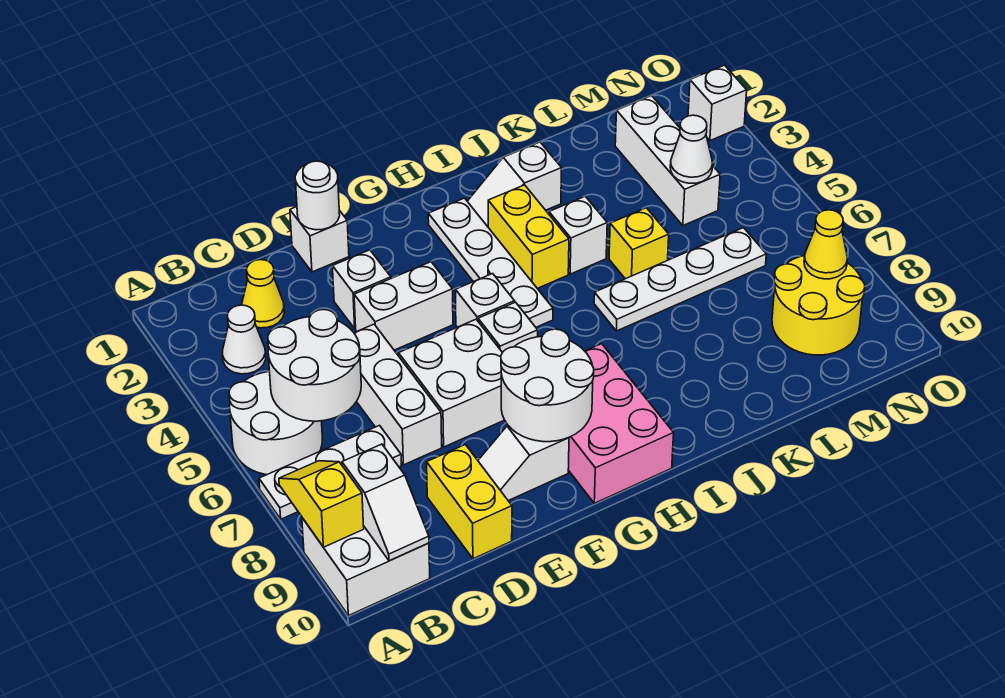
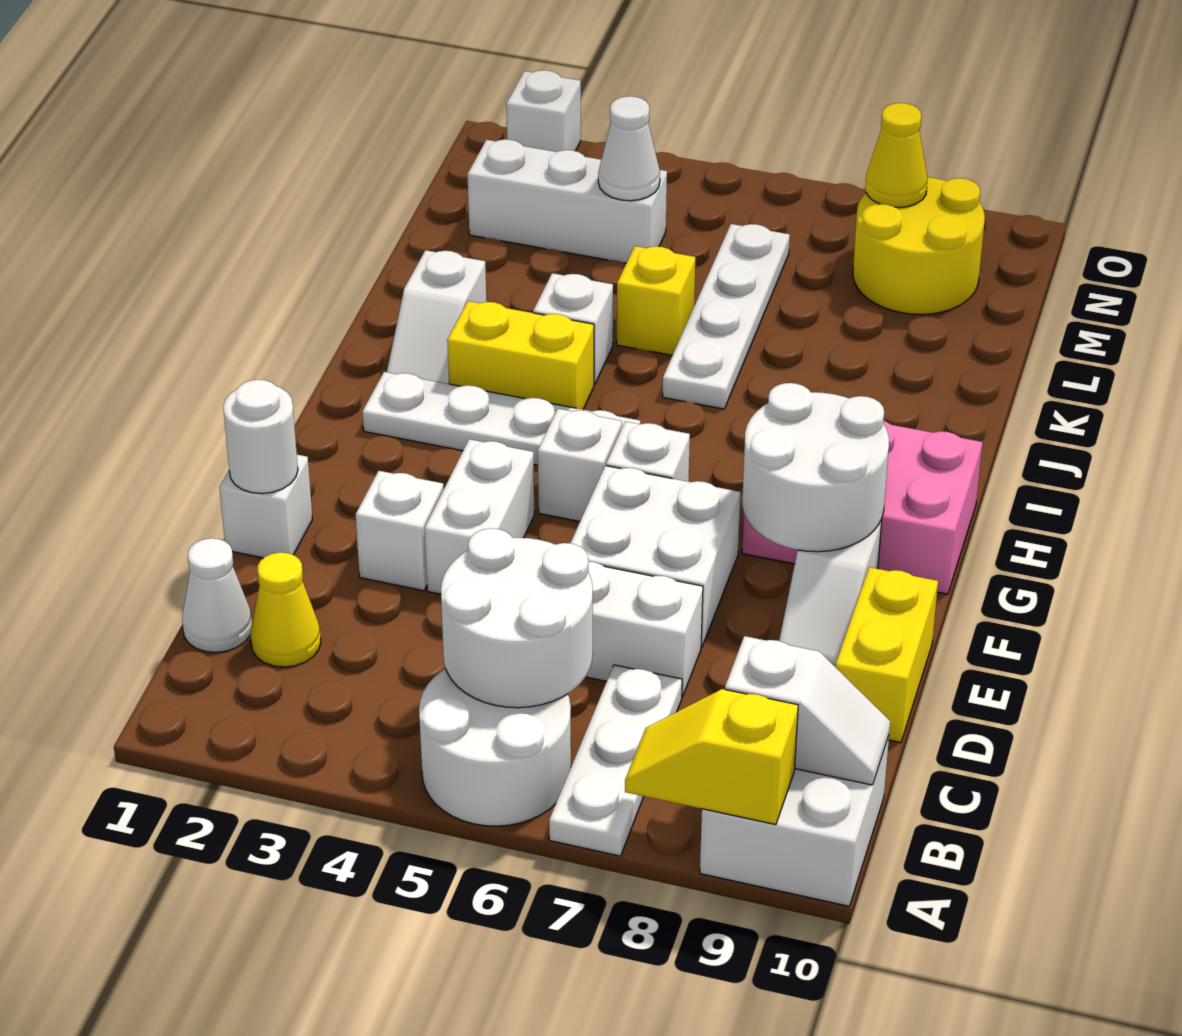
white 1x1 cone [223,305,266,374] -> white 1x1 cone moved to [182,538,252,653]
yellow 1x2 brick [427,445,512,559] -> yellow 1x2 brick turned to [835,567,938,743]

